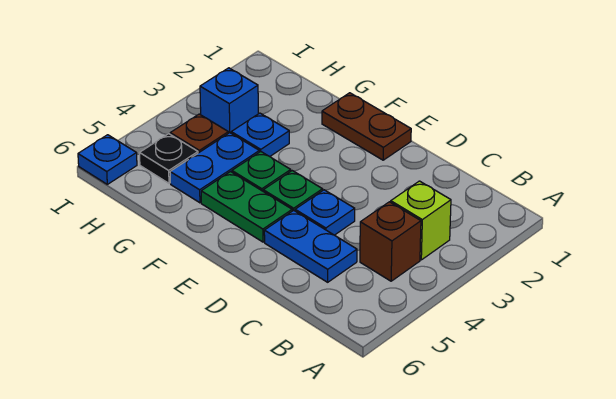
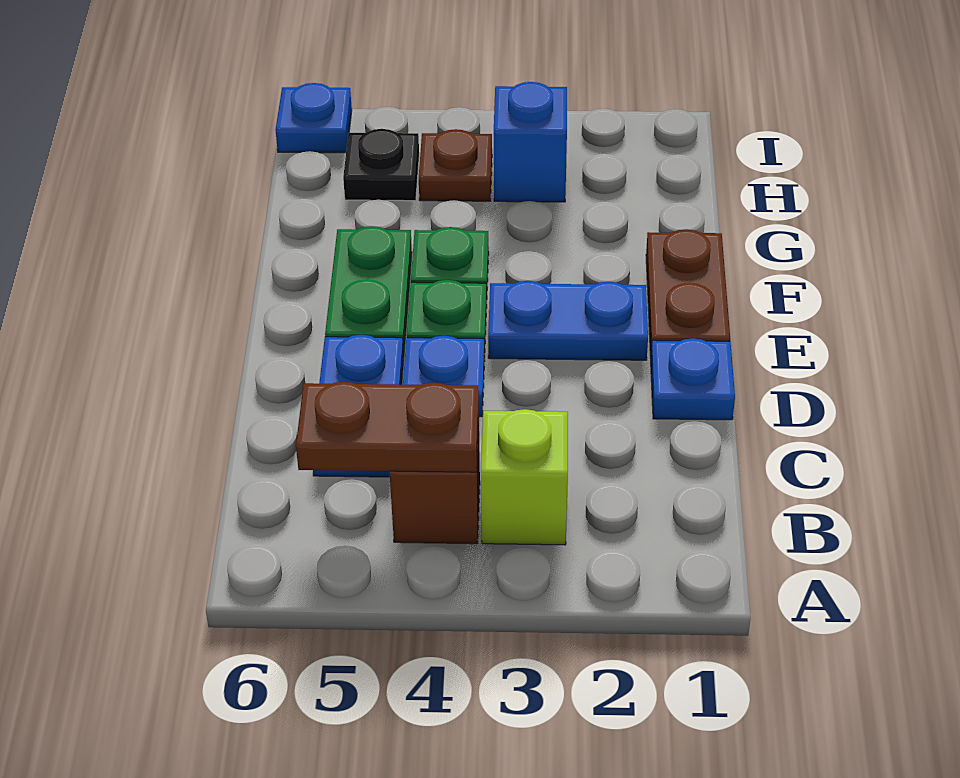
none -> brown 1x2 plate [296,382,479,472]
blue 1x1 plate [231,113,289,156] -> blue 1x1 plate moved to [651,338,735,420]
blue 1x2 plate [170,133,259,203] -> blue 1x2 plate moved to [488,281,648,360]

